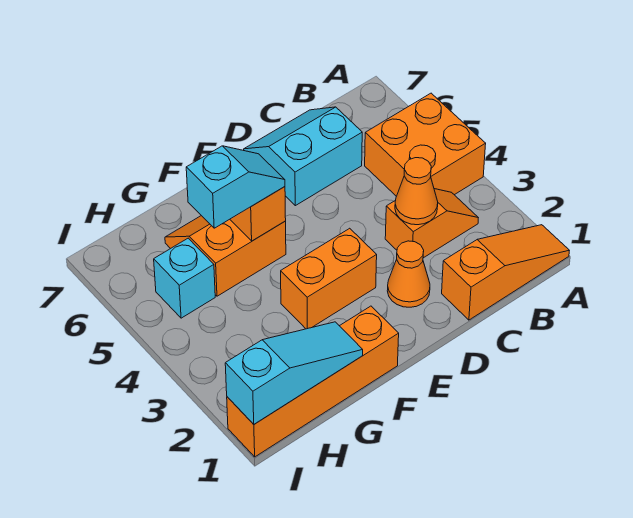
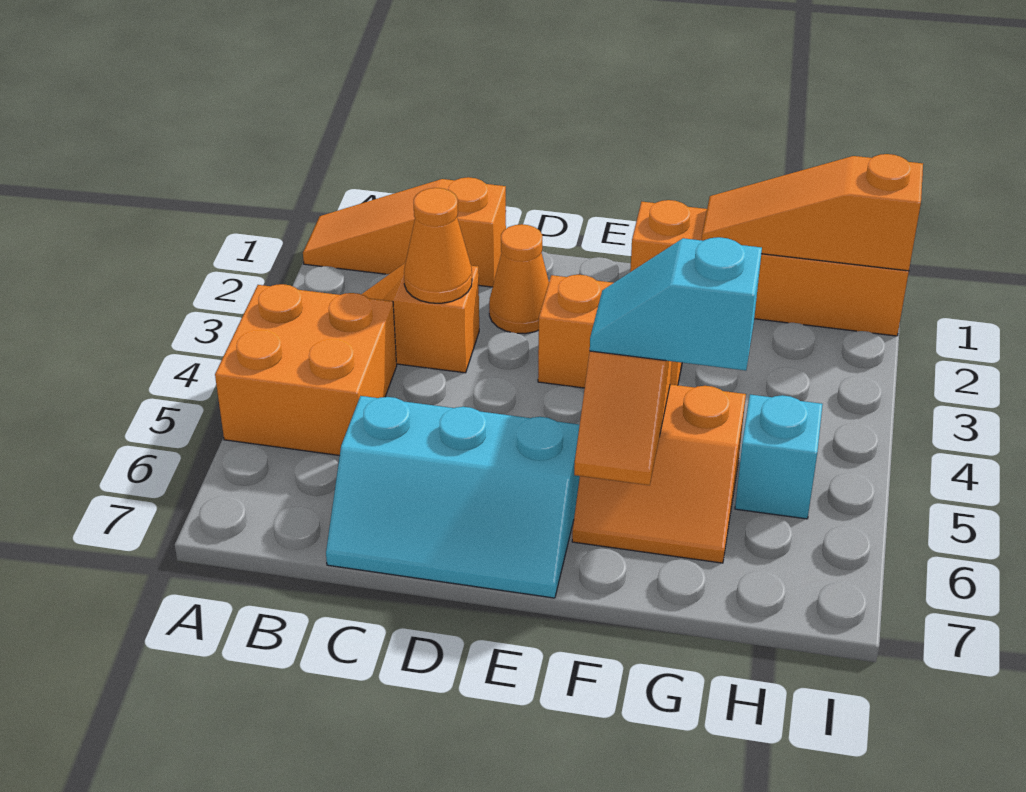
cyan 2x2 slope [244,107,362,206] -> cyan 2x3 slope [326,396,580,598]
cyan 1x3 slope [225,322,363,424] -> orange 1x3 slope [702,154,923,271]

